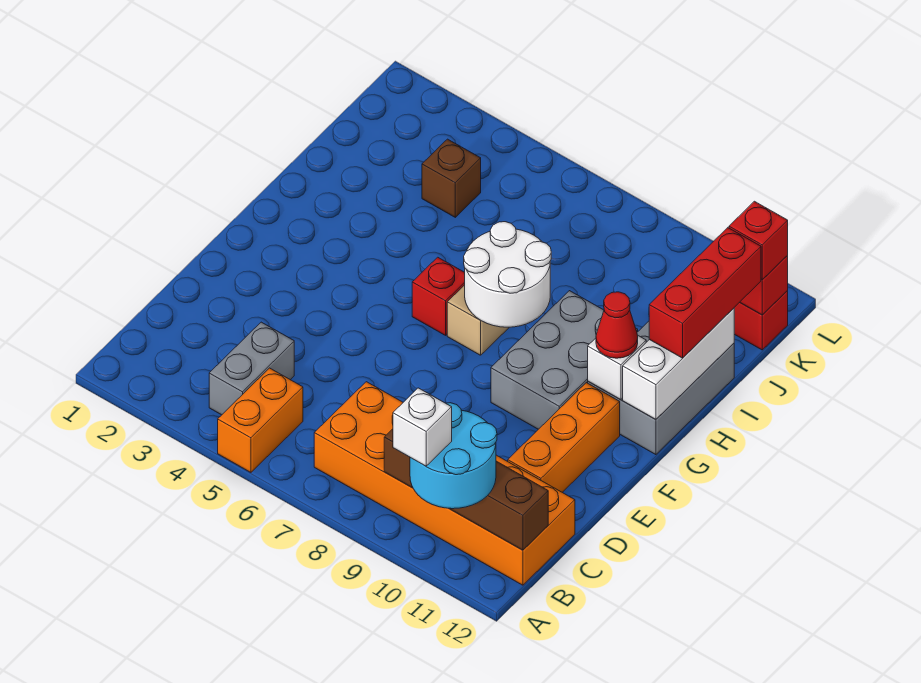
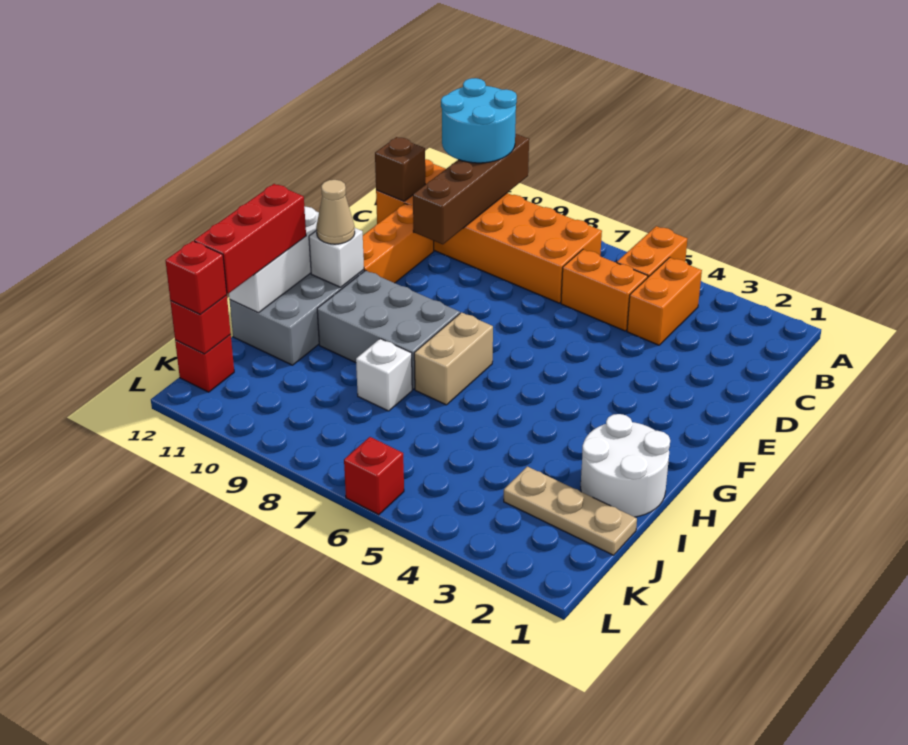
white 1x1 brick [393,388,452,466] -> white 1x1 brick moved to [356,339,412,411]
grey 1x2 brick [209,322,294,415] -> orange 1x2 brick [627,257,702,345]
brown 1x4 brick [384,429,548,550] -> brown 1x4 brick turned to [413,134,529,244]
none -> orange 1x2 brick [561,250,648,331]
grey 2x3 brick [491,291,638,429] -> grey 2x3 brick turned to [317,270,460,389]
red 1x1 brick [412,257,465,335] -> red 1x1 brick moved to [344,437,404,515]
white 2x2 round brick [464,222,551,327] -> white 2x2 round brick moved to [581,414,670,517]
red 1x1 cone [596,292,638,358] -> tan 1x1 cone [316,180,355,244]
none -> tan 1x3 plate [504,466,637,555]
brown 1x1 brick [422,139,481,217] -> brown 1x1 brick moved to [375,137,425,201]

